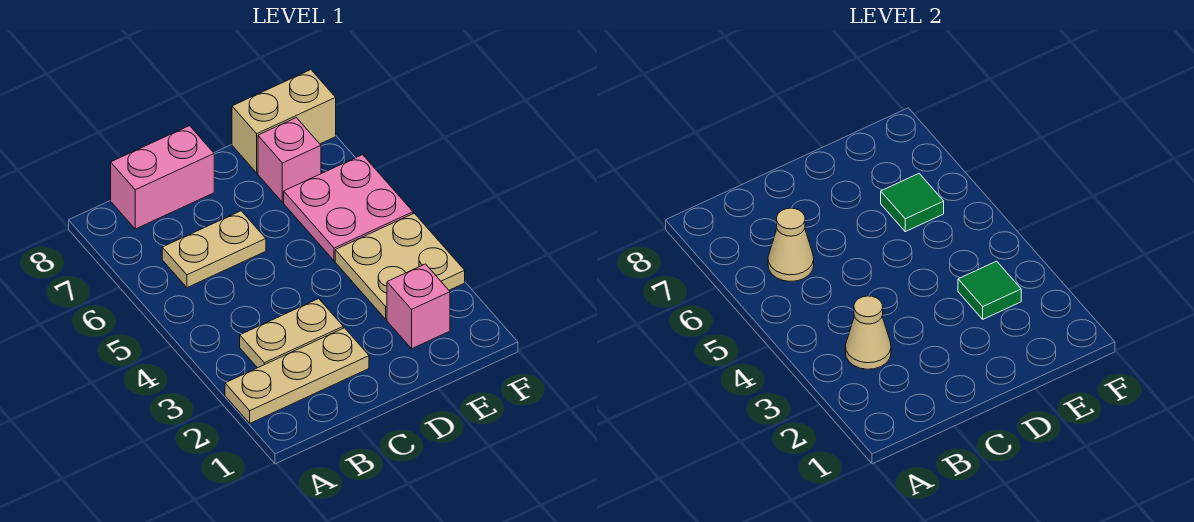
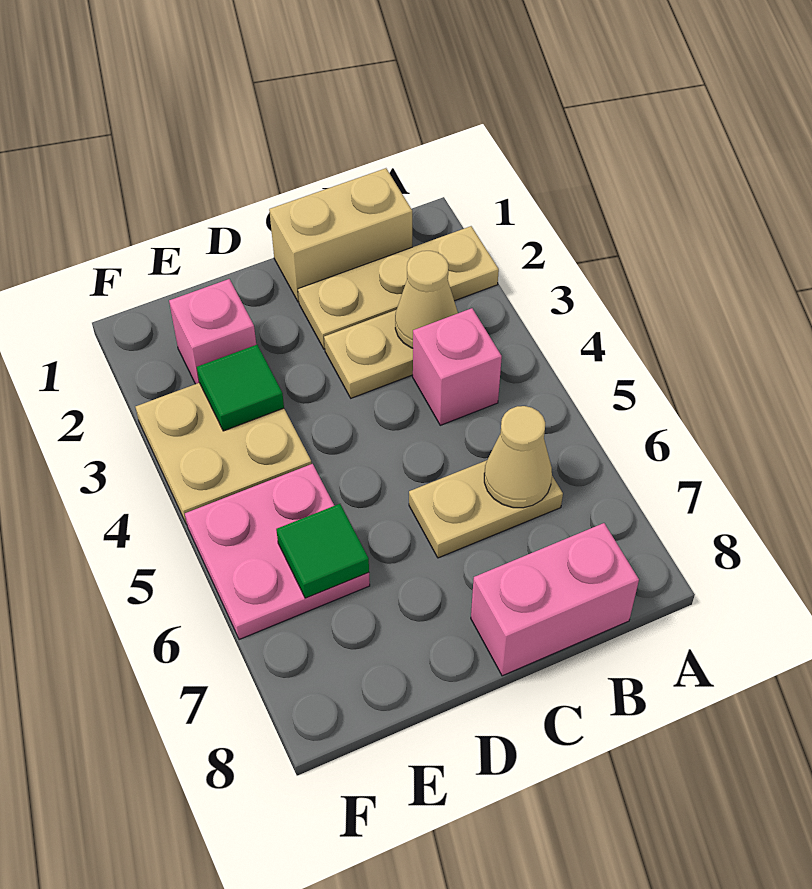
pink 1x1 brick [258,118,321,202] -> pink 1x1 brick moved to [413,308,502,425]
tan 1x2 brick [232,70,336,173] -> tan 1x2 brick moved to [269,168,412,302]

